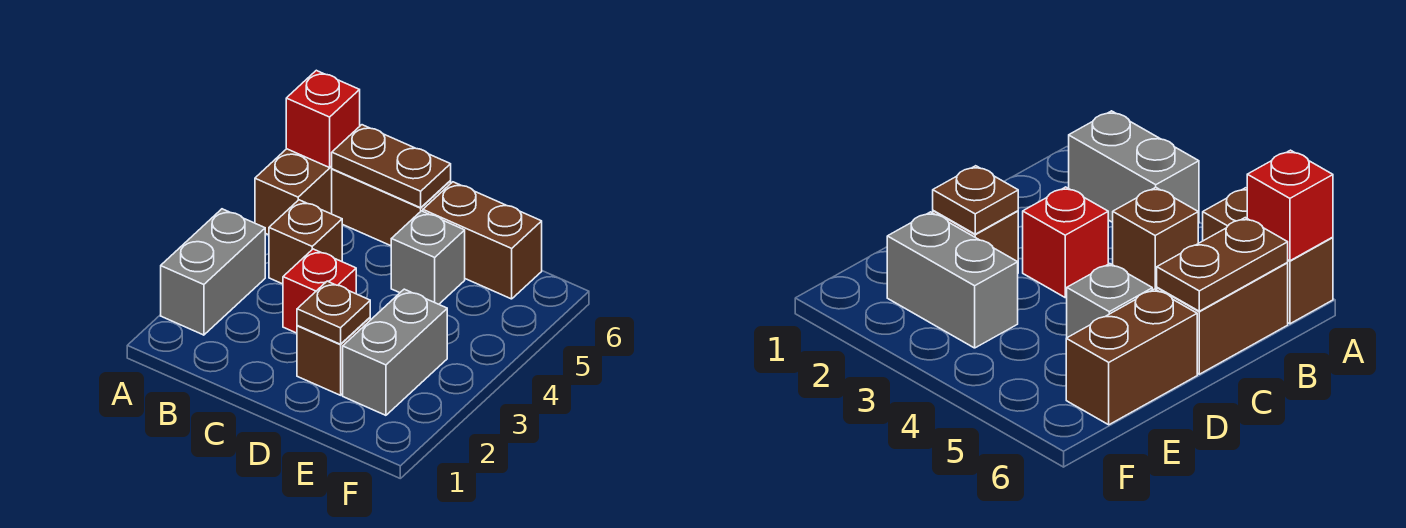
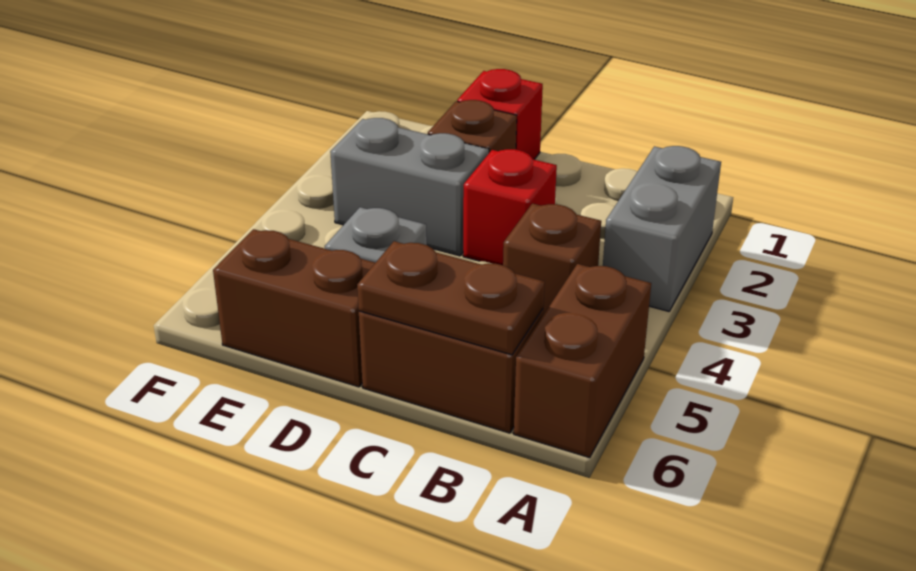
red 1x1 brick [286,70,360,168] -> red 1x1 brick moved to [457,69,543,160]
brown 1x1 plate [297,281,370,344] -> none
grey 1x2 brick [343,289,447,415] -> grey 1x2 brick turned to [330,118,489,256]

